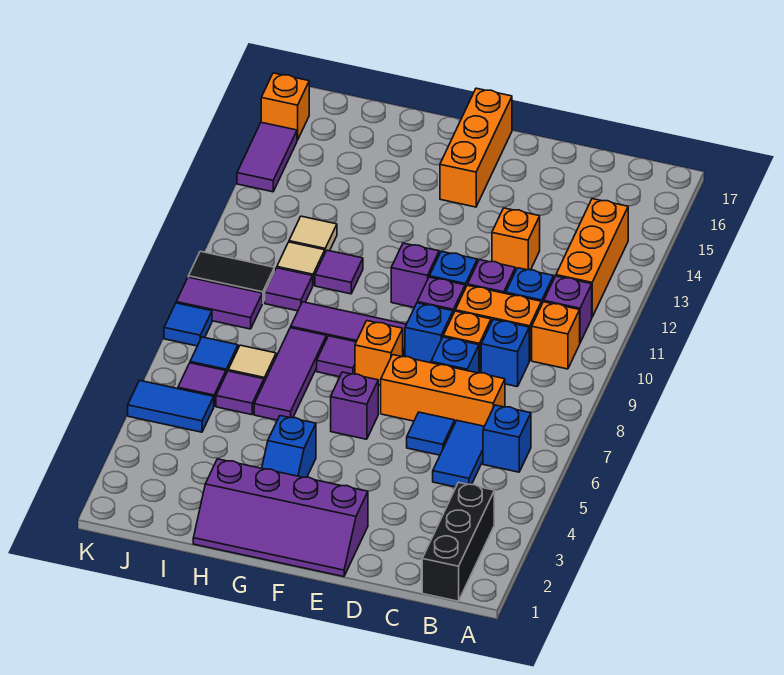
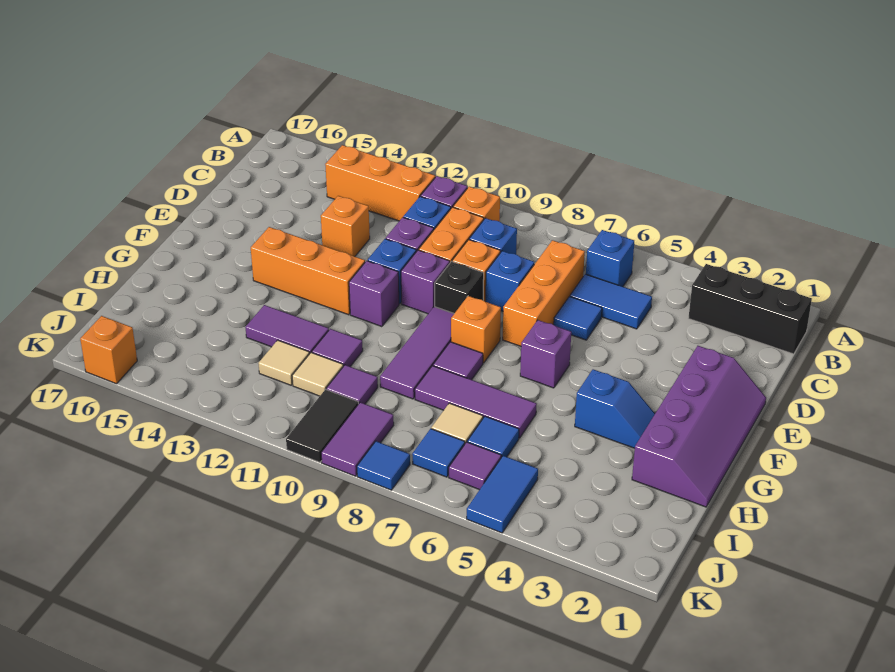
blue 1x1 brick [405,303,453,363] -> black 1x1 brick [435,262,484,313]
orange 1x3 brick [440,88,512,207] -> orange 1x3 brick moved to [251,227,365,315]
purple 1x1 tile [216,371,264,415] -> blue 1x1 tile [467,416,519,458]
purple 1x2 tile [237,122,297,192] -> purple 1x2 tile moved to [245,305,329,354]

